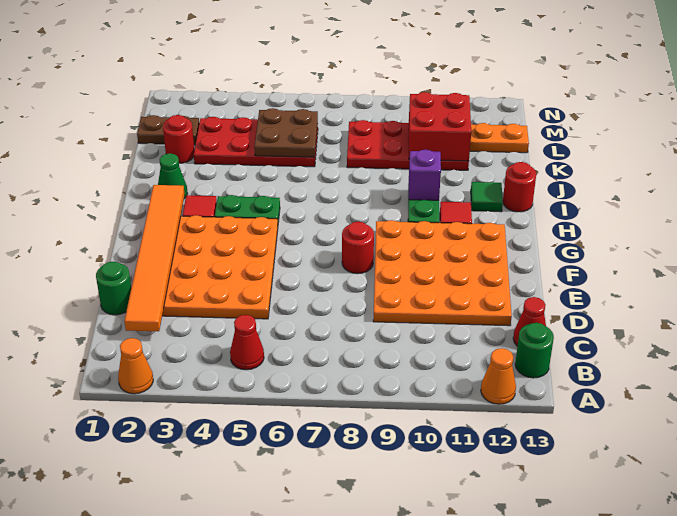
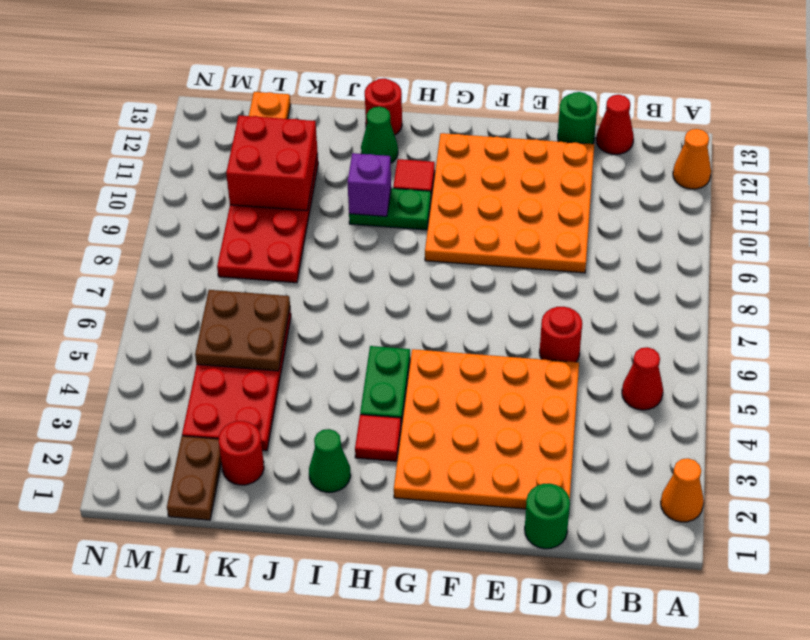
green 1x1 round brick [515,323,554,378] -> green 1x1 round brick moved to [558,92,597,144]
orange 1x6 tile [124,185,185,331] -> none
red 1x1 round brick [342,222,374,274] -> red 1x1 round brick moved to [540,307,582,362]
green 1x1 tile [471,182,503,212] -> green 1x1 cone [361,107,398,163]

